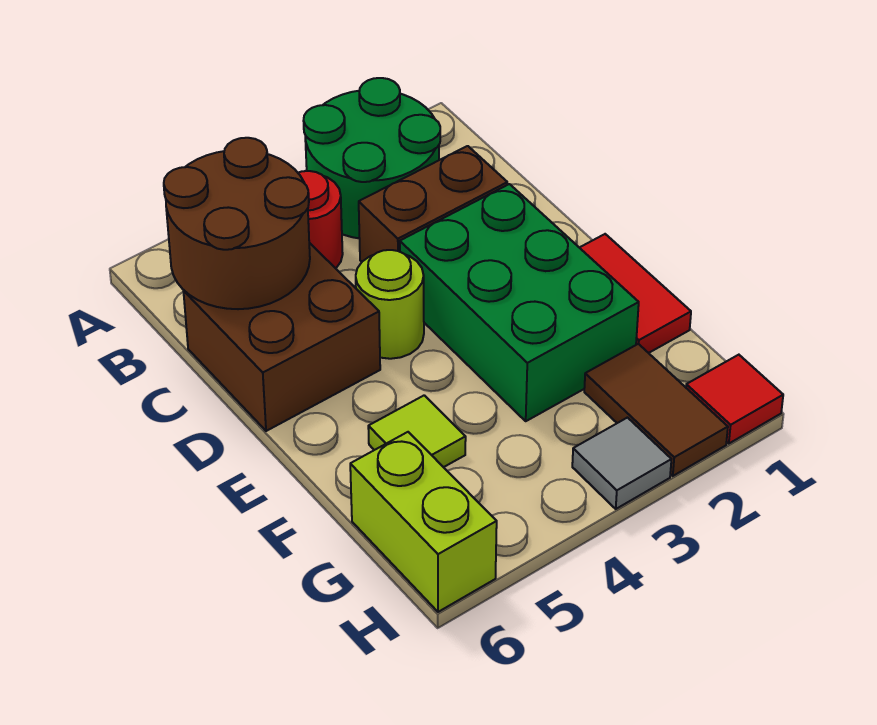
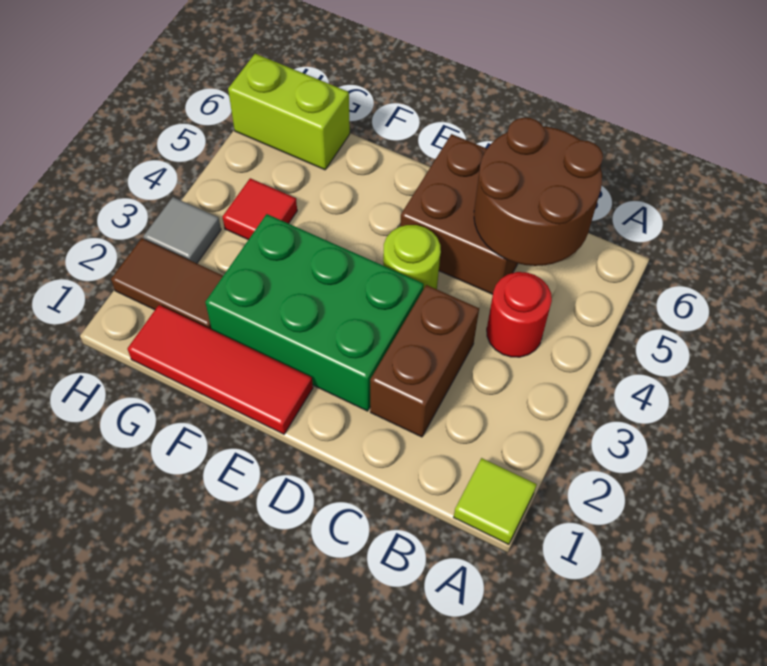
green 2x2 round brick [303,78,440,238] -> none
red 1x2 tile [580,234,691,353] -> red 1x3 tile [127,305,313,434]
lime 1x1 tile [368,395,466,467] -> lime 1x1 tile moved to [454,458,537,544]
red 1x1 tile [686,355,783,444] -> red 1x1 tile moved to [223,178,297,240]

